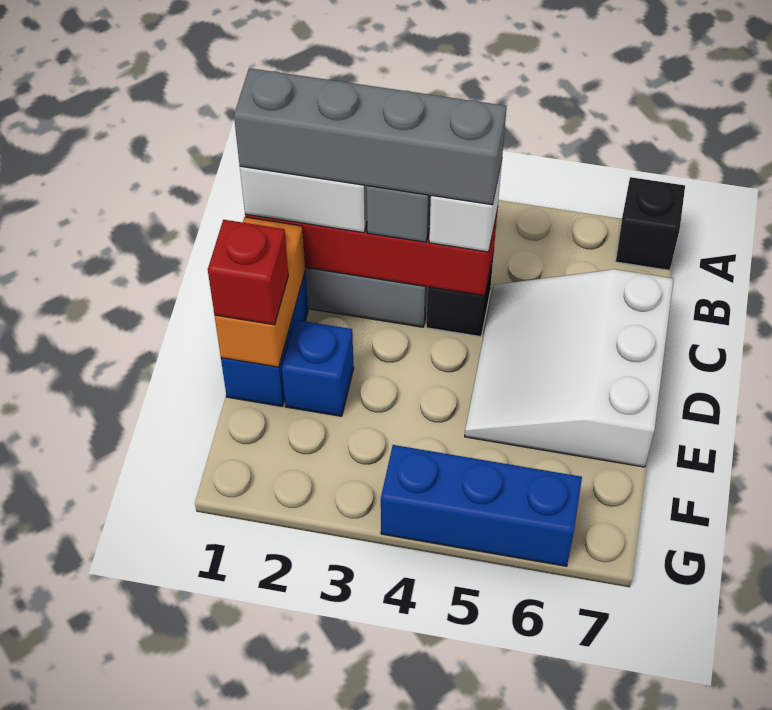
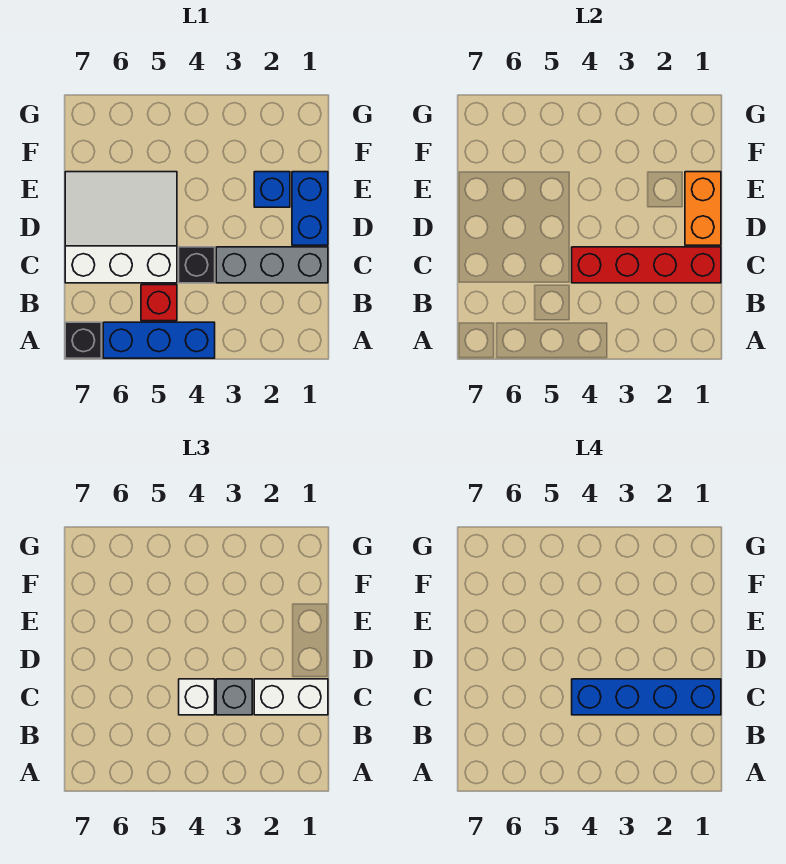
grey 1x4 brick [234,68,507,205] -> blue 1x4 brick [572,679,721,715]
white 3x3 slope [465,269,673,467] -> white 3x3 slope turned to [65,172,177,283]
red 1x1 brick [208,220,288,325] -> red 1x1 brick moved to [141,285,177,321]
blue 1x3 brick [381,445,582,566] -> blue 1x3 brick moved to [103,322,215,358]

